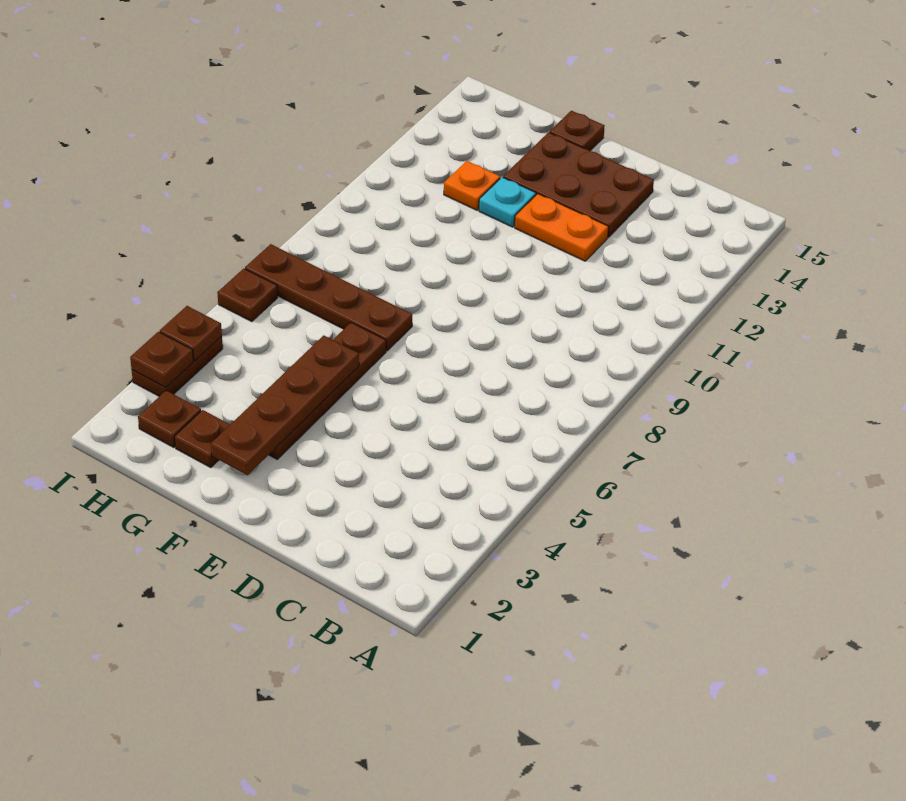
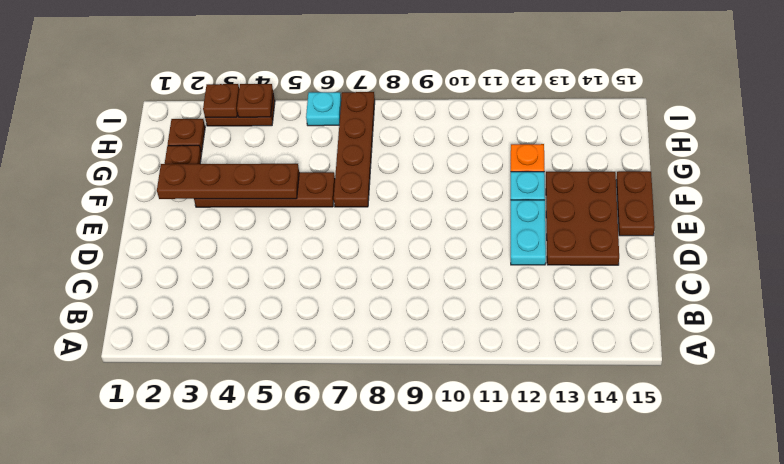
orange 1x2 plate [515,194,608,261] -> cyan 1x2 plate [511,200,546,265]
brown 1x1 plate [550,111,605,151] -> brown 1x2 plate [617,171,654,236]
brown 1x1 plate [217,269,278,322] -> cyan 1x1 plate [306,92,341,126]

